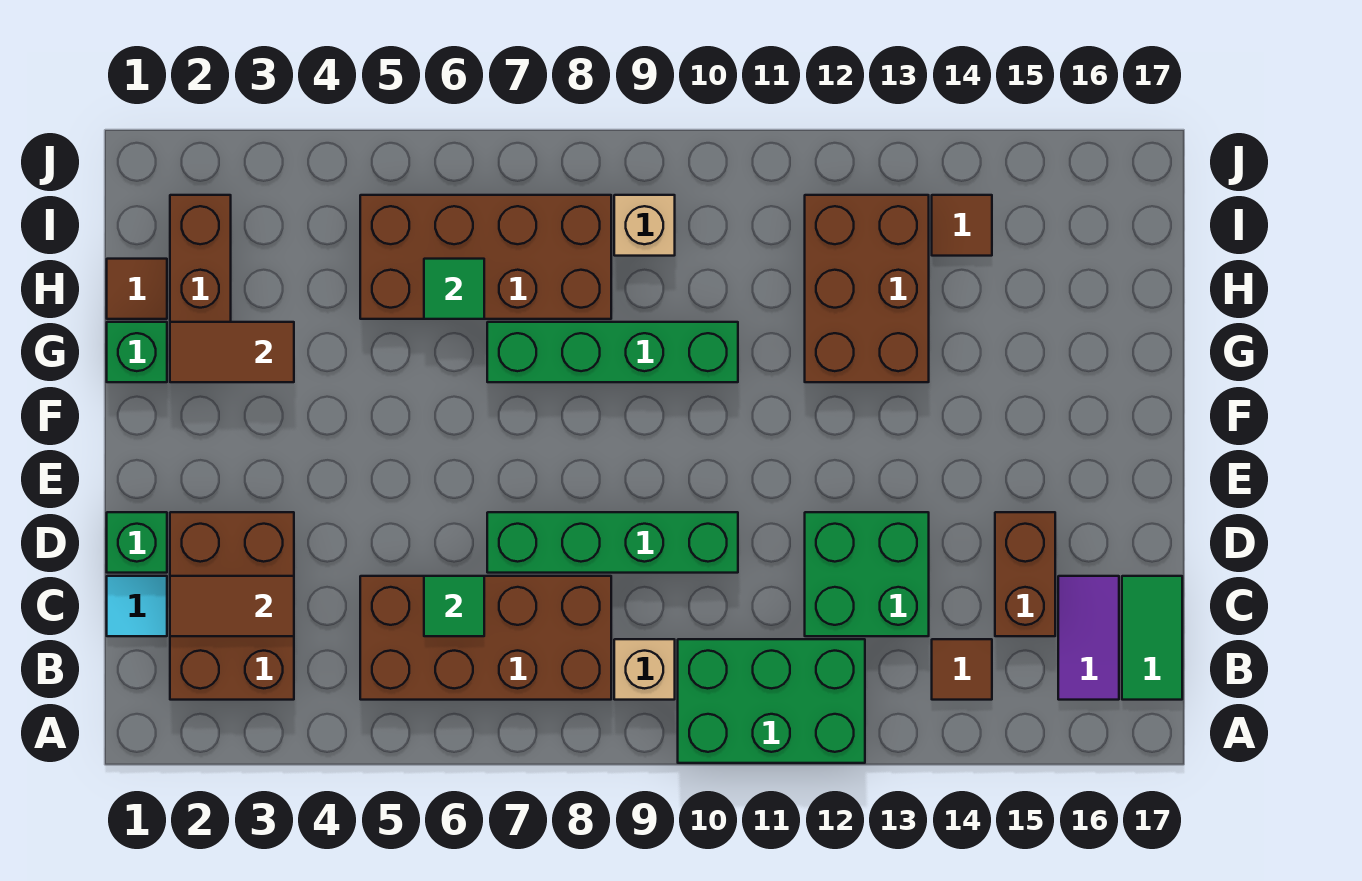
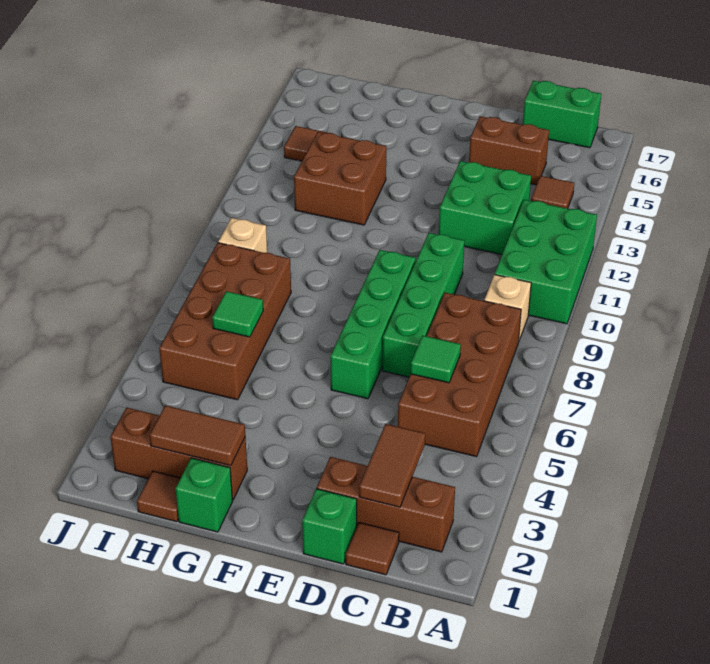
brown 2x3 brick [170,512,294,700] -> brown 1x3 brick [317,457,455,552]
purple 1x2 tile [1058,576,1119,700] -> none
green 1x2 tile [1122,576,1182,700] -> green 1x2 brick [523,81,601,148]
cyan 1x1 tile [107,576,167,636] -> brown 1x1 tile [346,522,399,575]
brown 1x2 tile [170,322,294,382] -> brown 1x2 tile turned to [150,405,245,466]
green 1x4 brick [487,322,738,382] -> green 1x4 brick moved to [330,250,416,399]
brown 2x3 brick [805,195,929,382] -> brown 2x2 brick [294,132,386,225]

